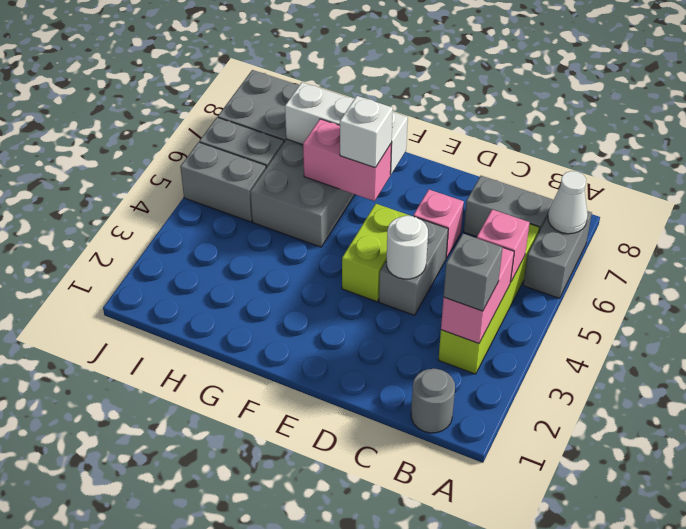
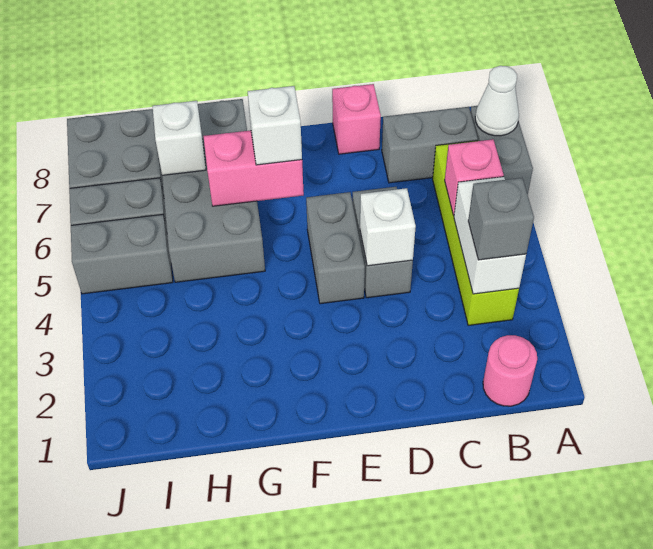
grey 1x1 round brick [411,369,455,433] -> pink 1x1 round brick [483,335,537,406]
pink 1x2 brick [441,248,514,343] -> white 1x2 brick [454,177,526,294]
white 1x1 round brick [386,216,428,279] -> white 1x1 brick [360,188,416,266]
pink 1x1 brick [413,190,464,259] -> pink 1x1 brick moved to [332,84,381,154]
lime 1x2 brick [342,204,410,302] -> grey 1x2 brick [306,192,365,304]
white 1x3 brick [285,82,408,174] -> white 1x1 brick [153,101,206,175]

